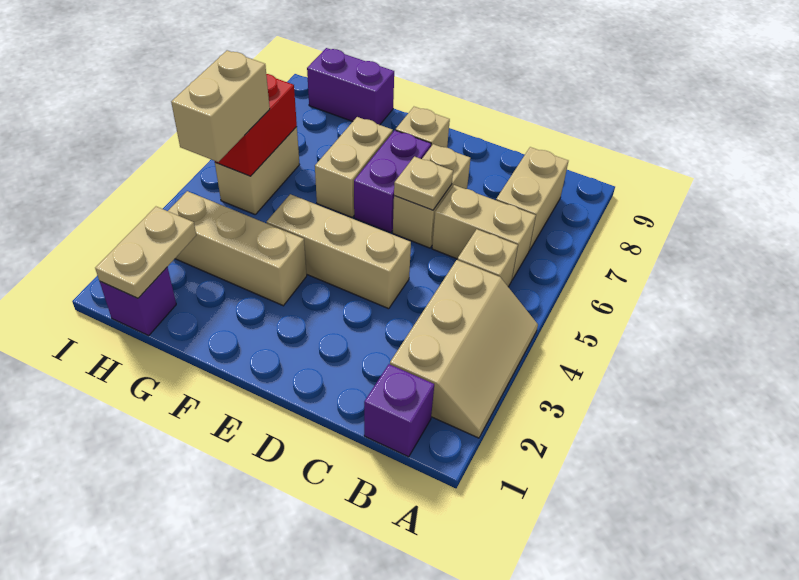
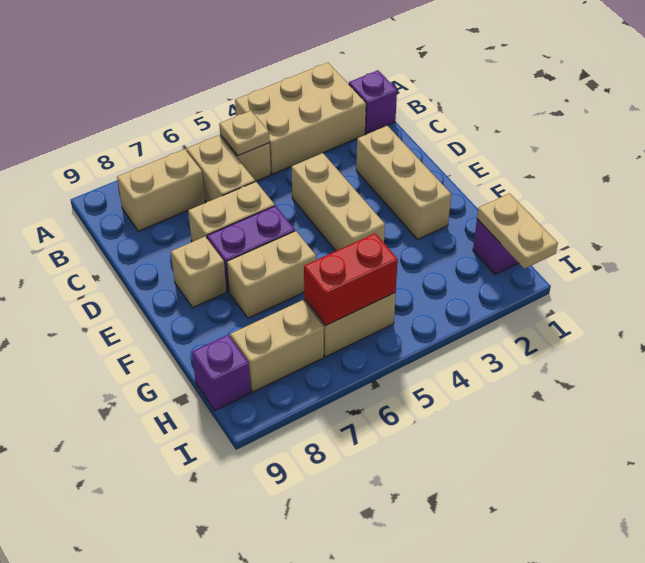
tan 2x3 slope [390,260,538,438] -> tan 2x3 brick [235,63,366,174]
tan 1x1 plate [394,157,453,210] -> tan 1x1 plate moved to [219,111,270,155]
tan 1x3 brick [168,191,307,306] -> tan 1x3 brick moved to [356,126,451,240]
purple 1x2 brick [307,48,394,125] -> purple 1x1 brick [192,335,251,410]
tan 1x2 plate [95,207,196,298] -> tan 1x2 plate turned to [477,193,558,269]
tan 1x2 brick [171,50,270,162] -> tan 1x2 brick moved to [230,300,324,392]

